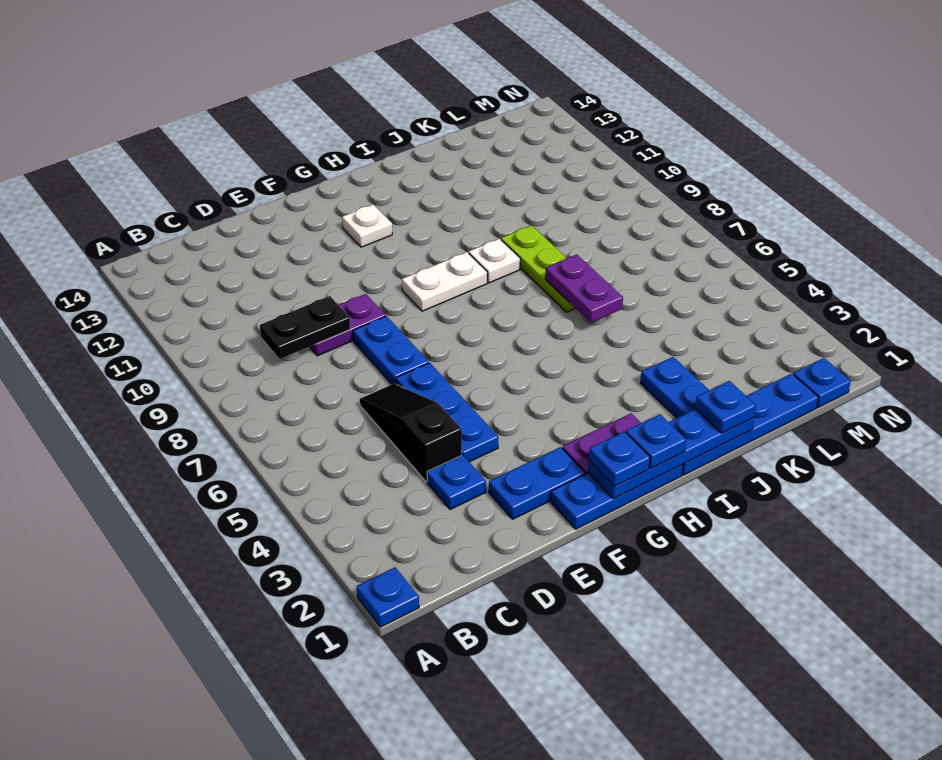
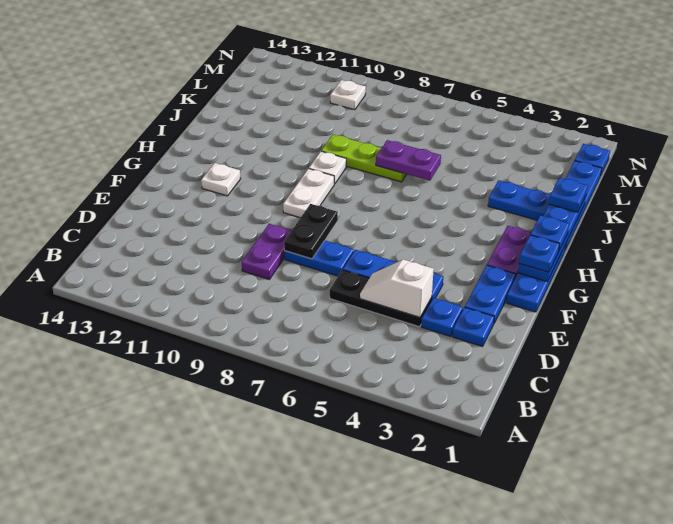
blue 1x1 plate [357,567,419,627] -> blue 1x1 plate moved to [453,307,494,346]
black 1x2 plate [260,296,350,359] -> black 1x2 plate moved to [284,204,338,259]
black 1x3 slope [360,384,462,482] -> black 1x3 plate [330,270,432,327]
none -> white 1x2 slope [360,259,434,317]
none -> white 1x1 plate [330,80,366,110]

